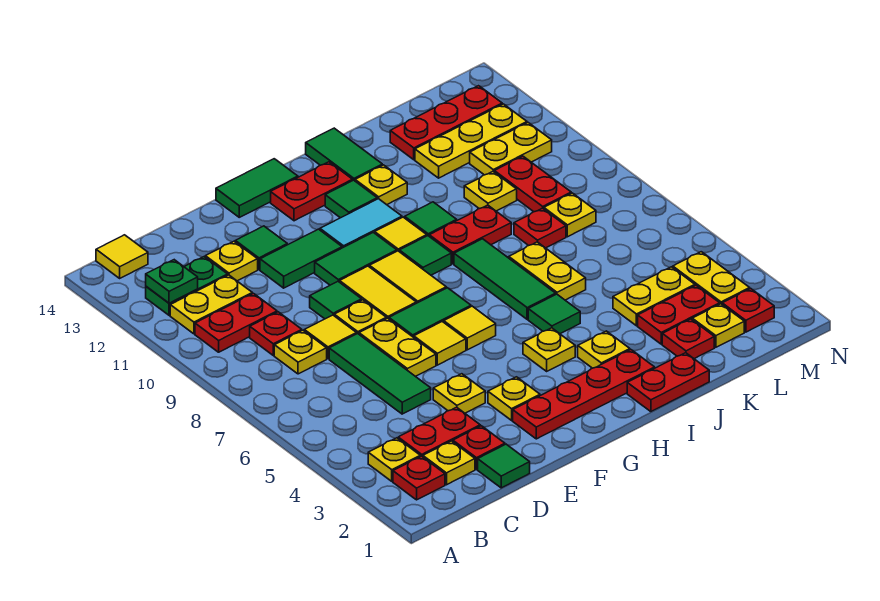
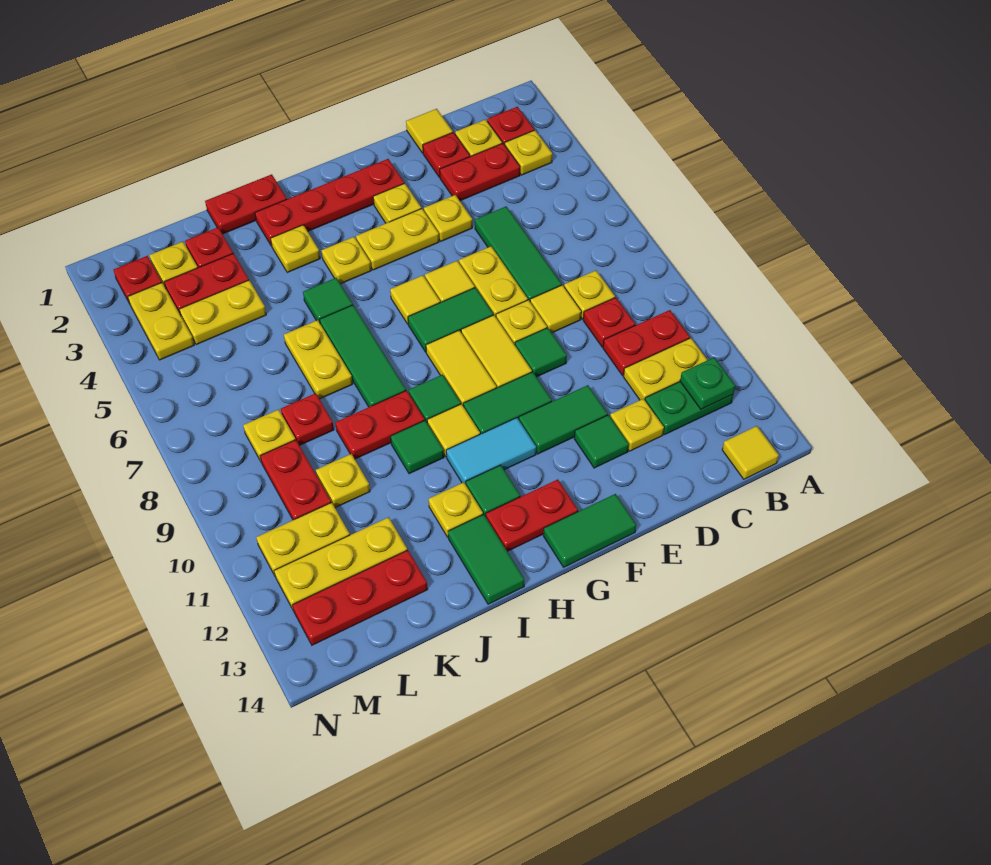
green 1x1 tile [478,444,530,488] -> yellow 1x1 tile [406,109,453,153]
none -> yellow 1x2 plate [356,209,439,270]

